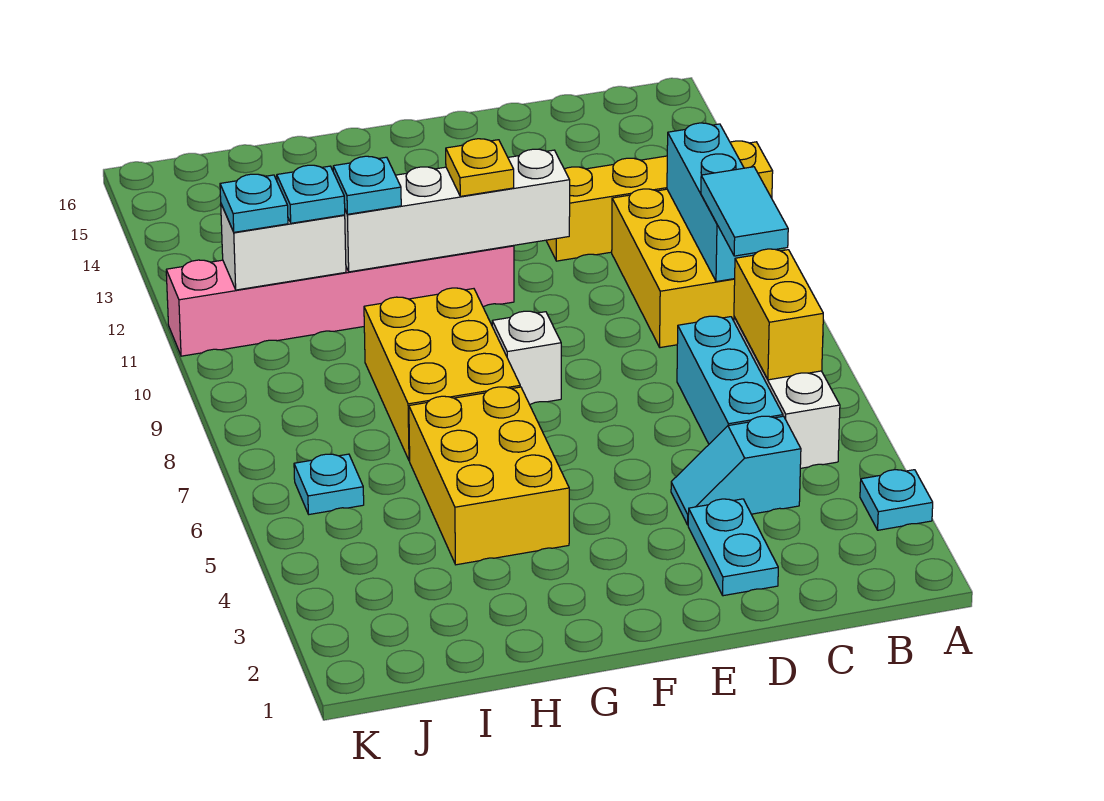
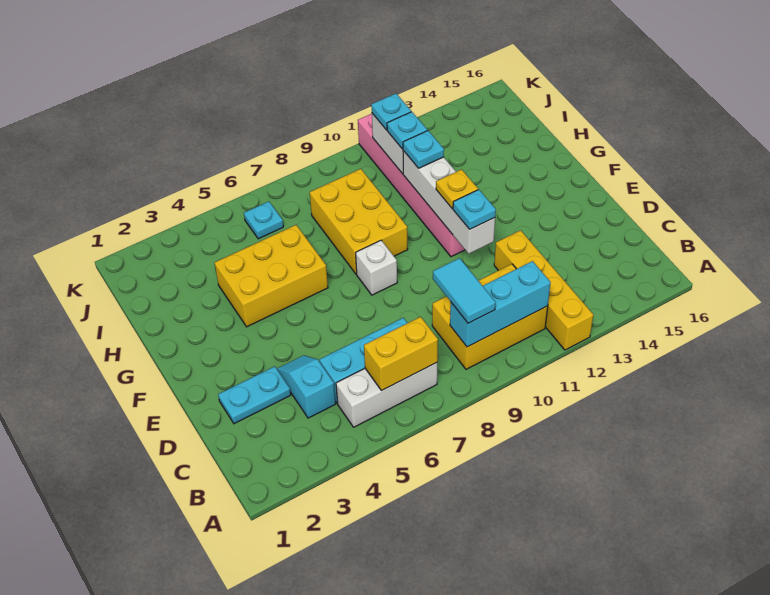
cyan 1x1 plate [860,470,933,530] -> cyan 1x1 plate moved to [453,190,496,229]
cyan 1x2 tile [701,167,788,256] -> cyan 1x2 tile turned to [433,258,496,323]
yellow 2x3 brick [364,288,520,461] -> yellow 2x3 brick turned to [310,169,408,274]

